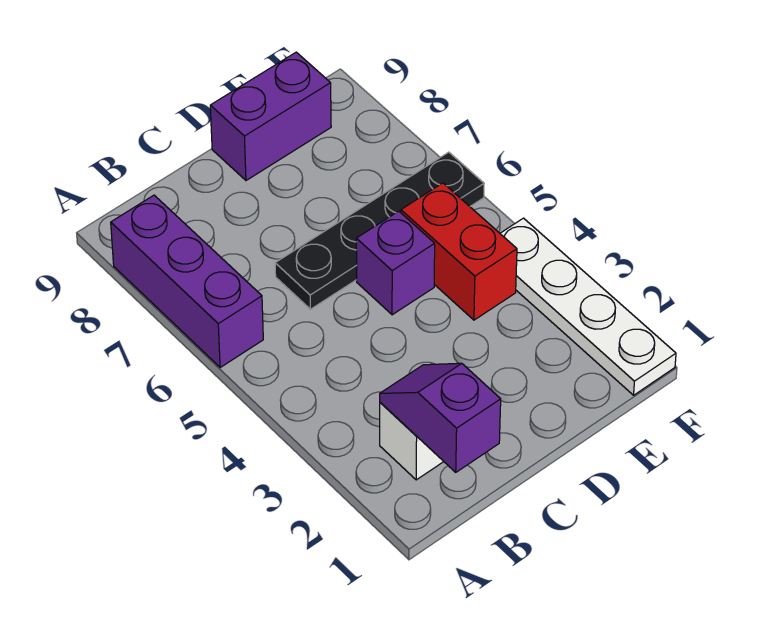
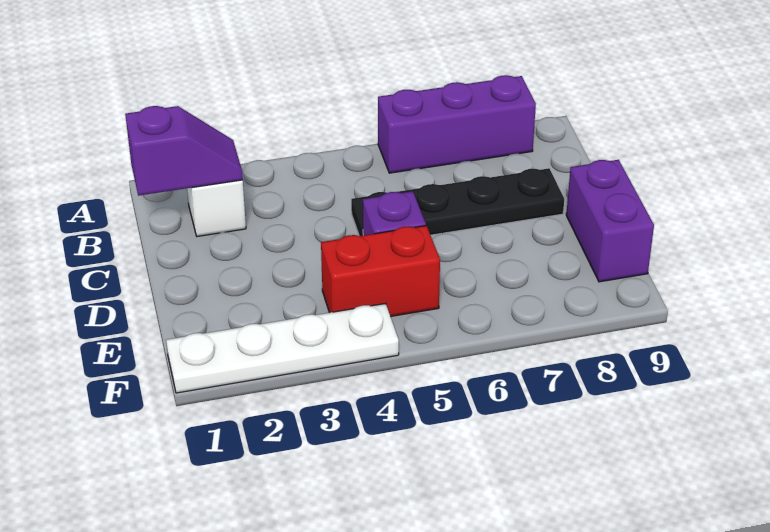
black 1x4 plate [275,152,484,309] -> black 1x4 plate turned to [351,168,564,236]

